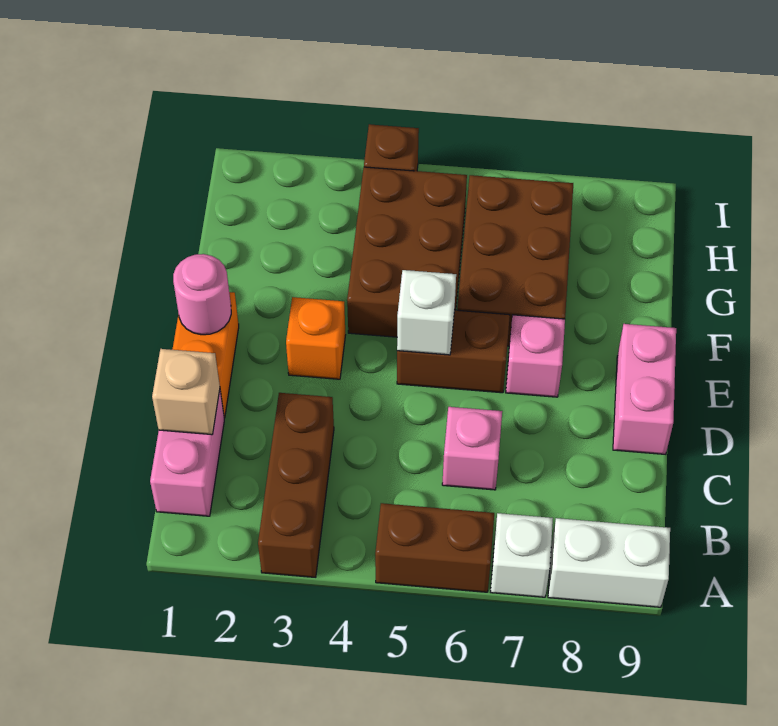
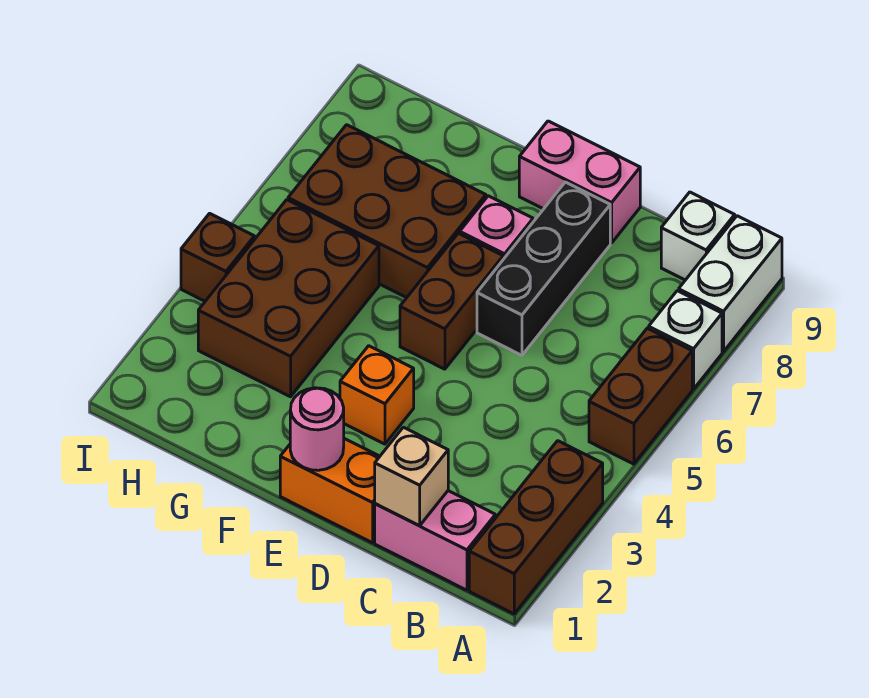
brown 1x3 brick [258,393,334,577] -> brown 1x3 brick turned to [469,441,603,614]
pink 1x1 brick [442,407,502,490] -> none
none -> black 1x3 brick [477,182,610,355]
white 1x1 brick [397,270,456,355] -> white 1x1 brick moved to [661,192,735,280]
brown 2x3 brick [347,167,467,337] -> brown 2x3 brick turned to [198,200,379,397]

